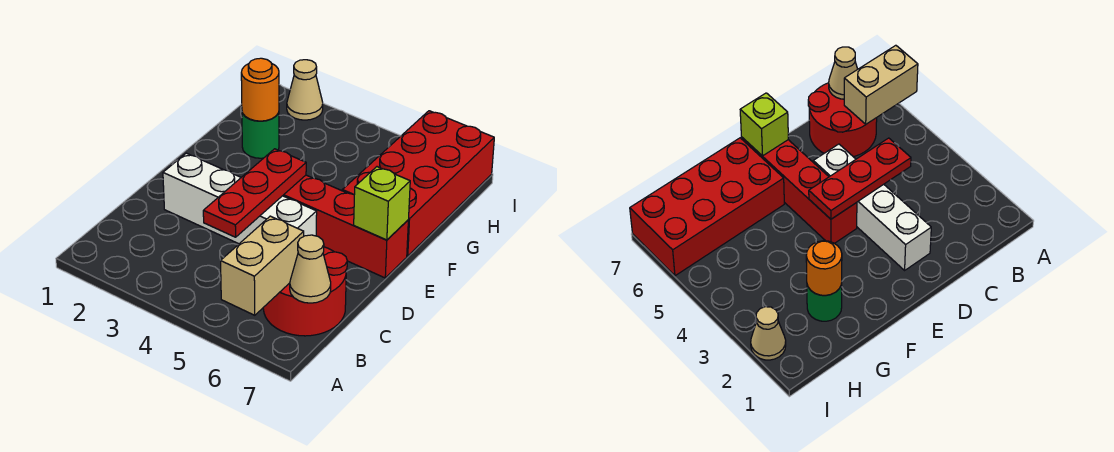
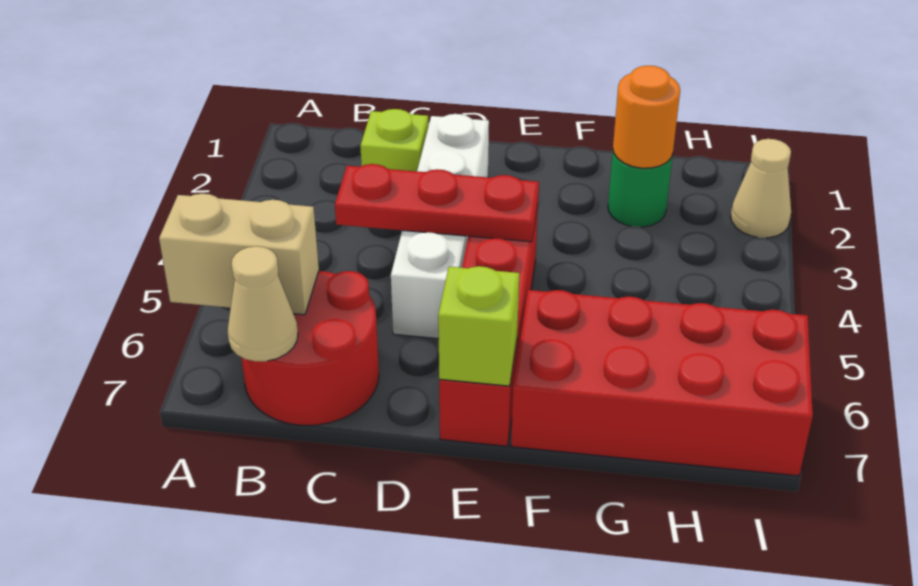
none -> lime 1x1 brick [360,109,428,171]

